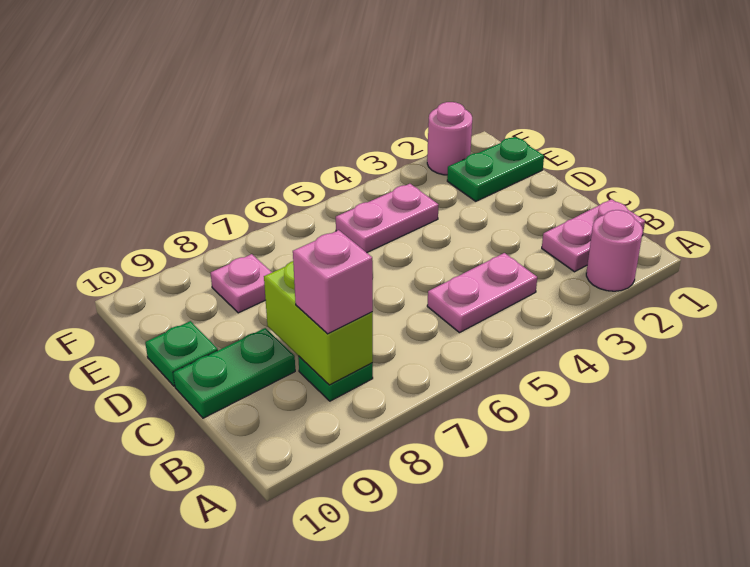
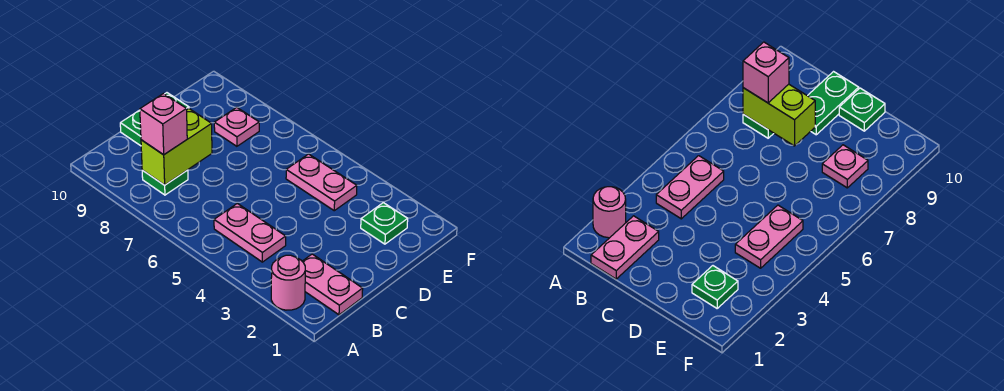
green 1x2 plate [447,137,544,201] -> green 1x1 plate [361,203,408,244]
pink 1x1 round brick [427,102,472,175] -> none

